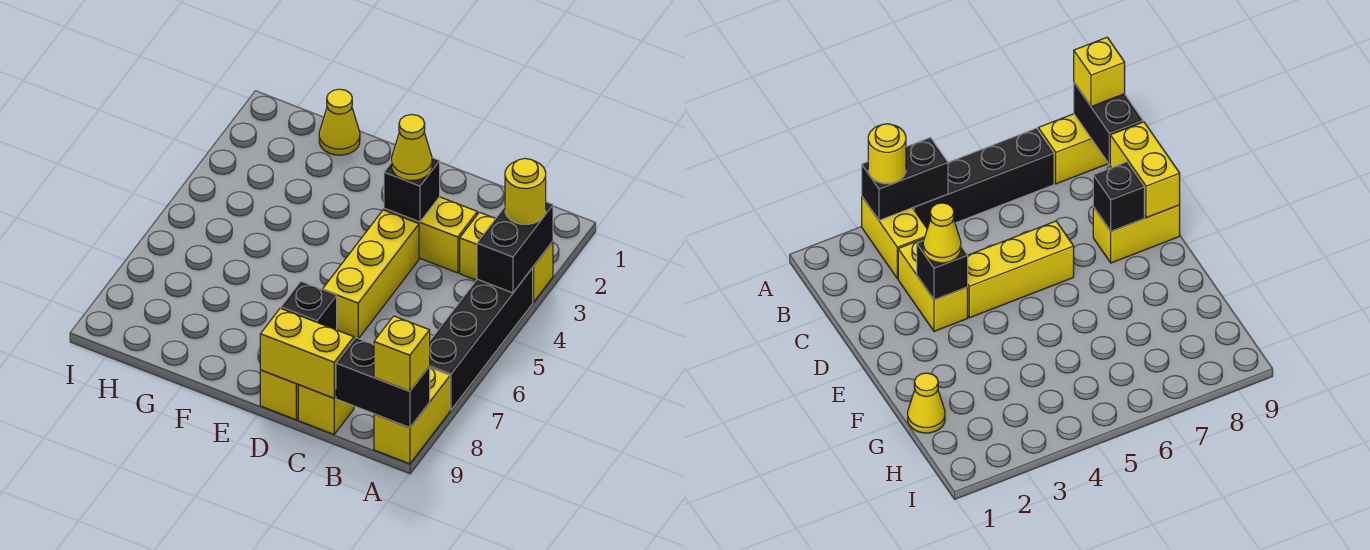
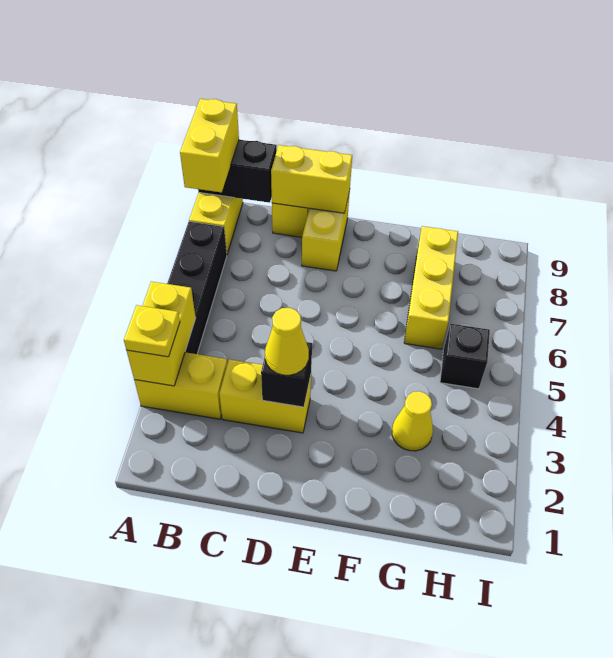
black 1x2 brick [477,202,553,293] -> yellow 1x2 brick [127,282,196,386]
yellow 1x1 round brick [505,159,546,224] -> yellow 1x1 plate [124,305,180,357]
yellow 1x1 brick [374,316,430,391] -> yellow 1x2 brick [180,99,239,192]
yellow 1x3 brick [322,210,419,338] -> yellow 1x3 brick moved to [404,226,458,349]
black 1x1 brick [281,282,337,330] -> black 1x1 brick moved to [440,324,490,389]
yellow 1x1 cone [319,89,360,155] -> yellow 1x1 cone moved to [392,391,433,451]

